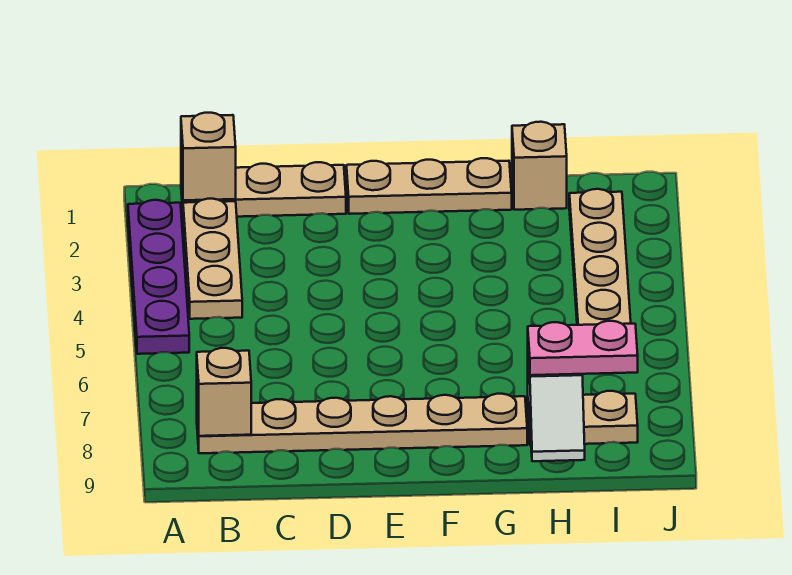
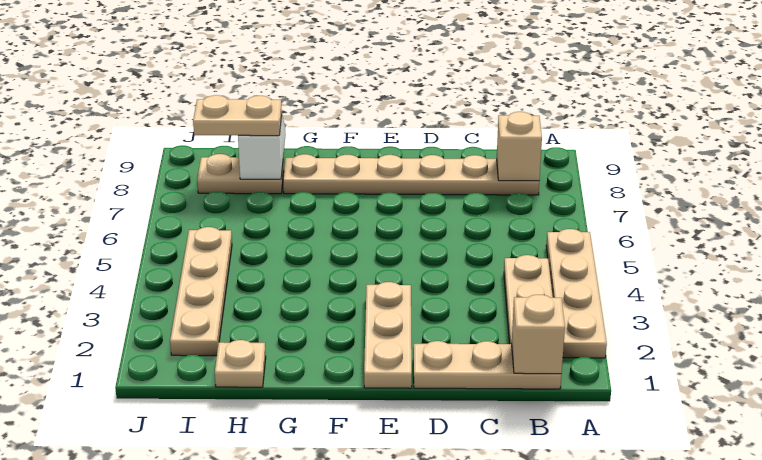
purple 1x4 plate [128,200,189,354] -> tan 1x4 plate [546,229,607,358]
tan 1x3 plate [346,158,512,214] -> tan 1x3 plate turned to [364,282,412,388]
tan 1x1 brick [512,122,567,210] -> tan 1x1 plate [215,340,266,387]
pink 1x2 plate [528,321,638,375] -> tan 1x2 plate [193,95,282,136]

